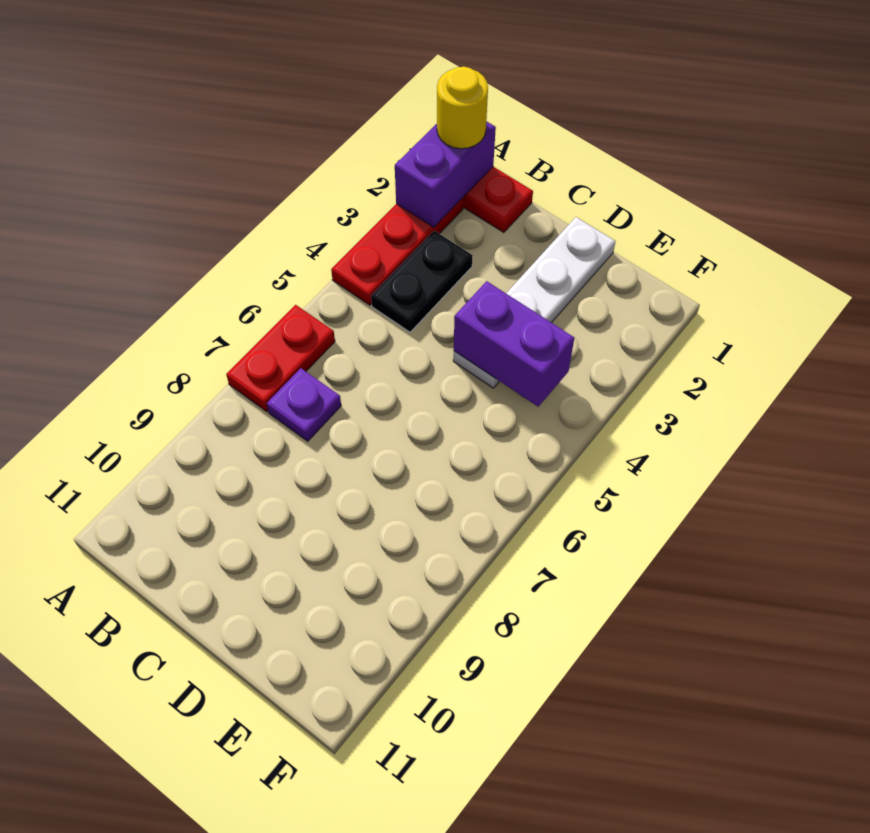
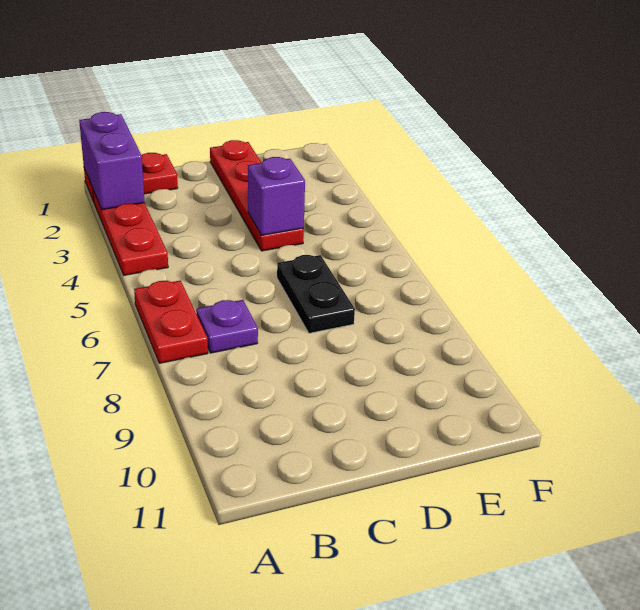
yellow 1x1 round brick [437,67,488,149] -> none
black 1x2 plate [371,231,473,332] -> black 1x2 plate moved to [277,255,355,333]
white 1x4 plate [453,217,615,388] -> red 1x4 plate [210,140,304,251]
purple 1x2 brick [454,281,574,407] -> purple 1x1 brick [248,157,305,235]

